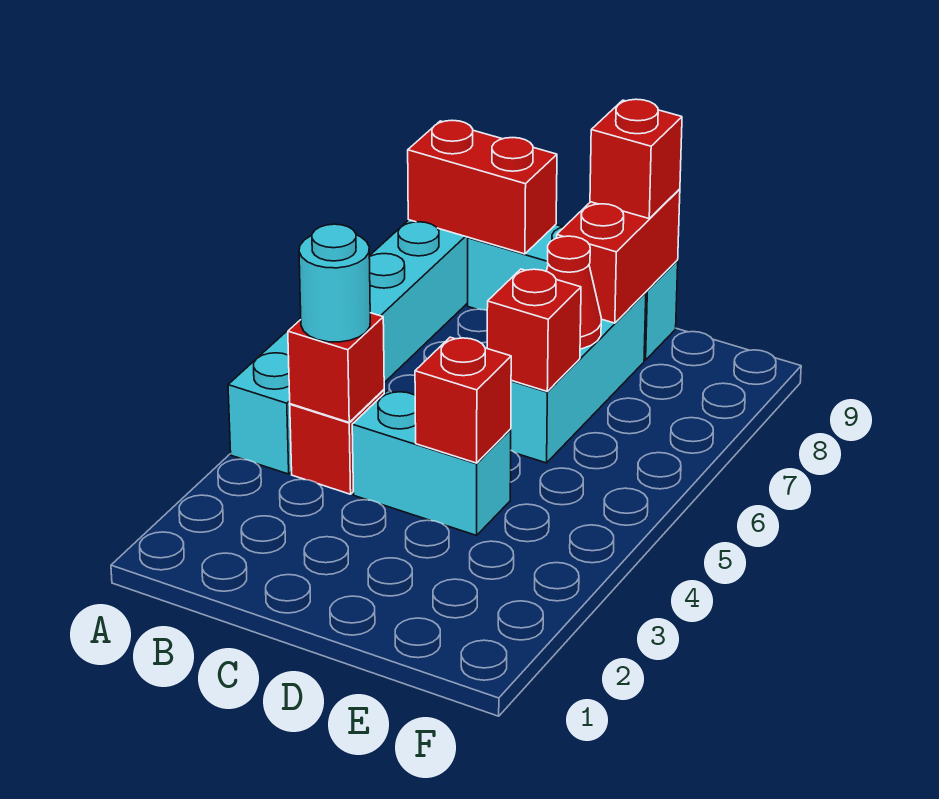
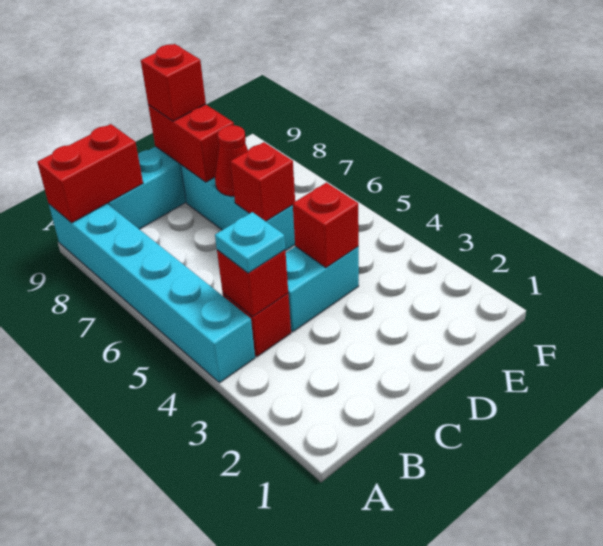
cyan 1x1 round brick [299,224,370,342] -> cyan 1x1 plate [215,212,285,273]

